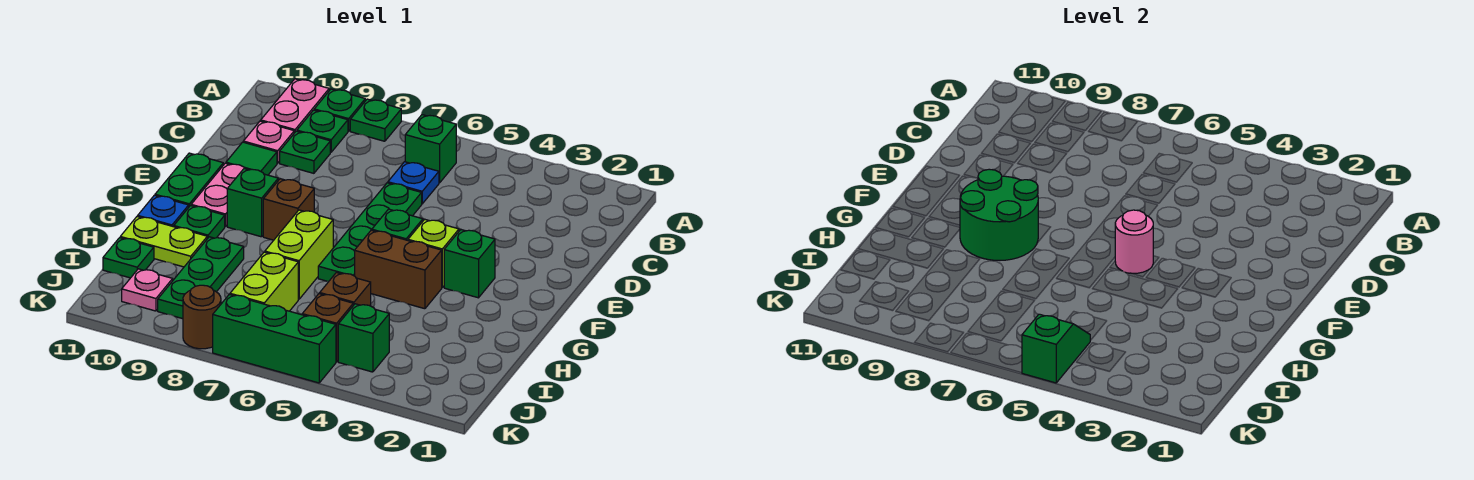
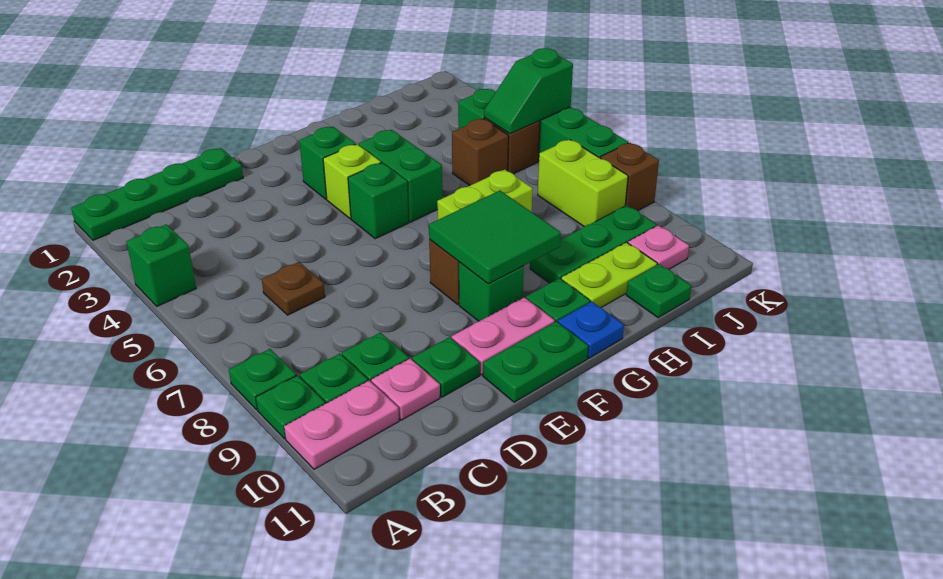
green 1x1 brick [405,115,456,183] -> green 1x1 brick moved to [126,224,196,306]
blue 1x1 plate [388,162,439,204] -> brown 1x1 plate [262,262,325,315]
green 1x4 plate [318,183,422,282] -> green 1x4 plate moved to [71,148,243,240]
green 1x1 tile [226,142,277,175] -> green 1x1 plate [412,337,480,397]
pink 1x1 round brick [1115,210,1153,273] -> none
green 2x2 round brick [960,169,1038,260] -> green 2x2 tile [429,191,561,284]
brown 1x2 brick [355,230,442,309] -> green 1x2 brick [359,130,443,222]
lime 1x2 plate [120,216,207,267] -> lime 1x2 plate turned to [561,242,657,308]
lime 1x2 brick [230,252,298,311] -> lime 1x2 brick turned to [538,139,628,226]
brown 1x1 round brick [183,285,221,349] -> brown 1x1 brick [600,143,659,211]

